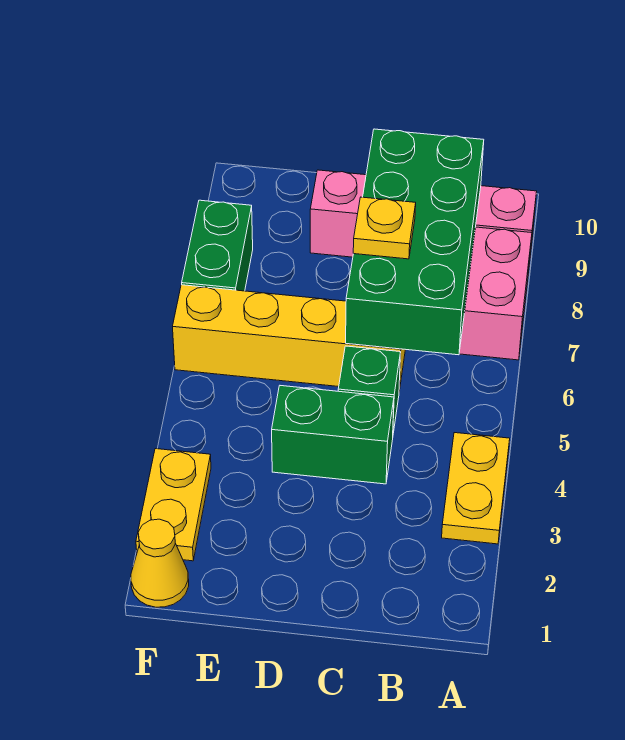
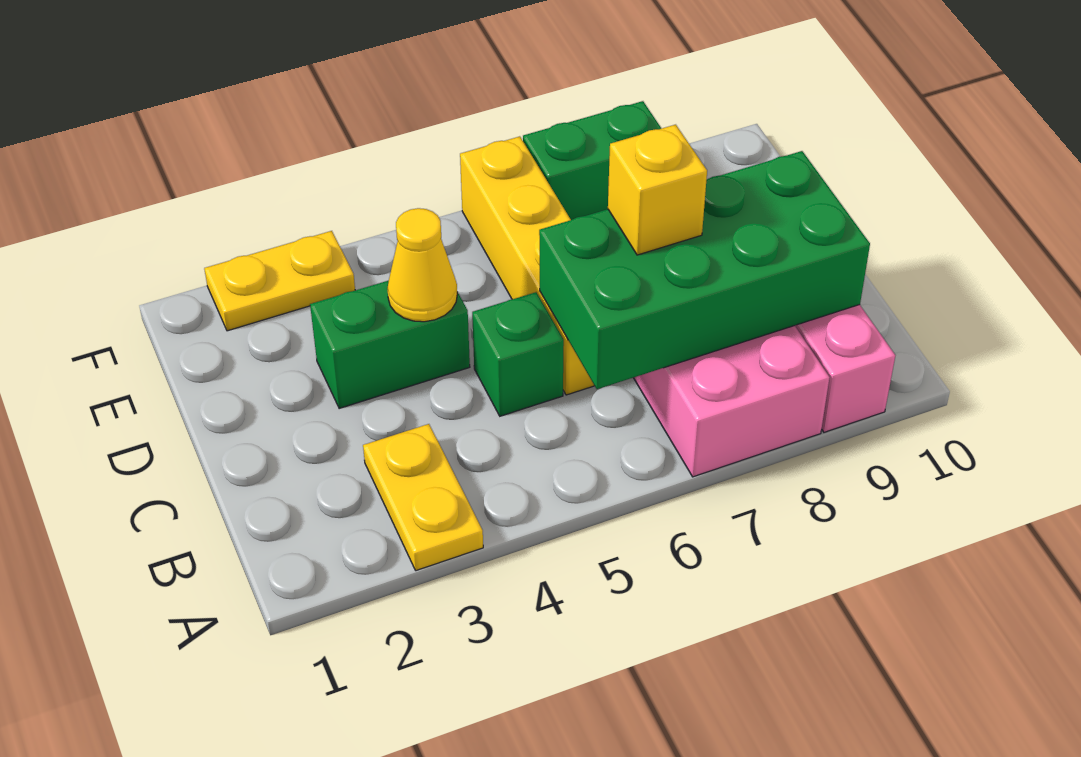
yellow 1x2 plate [442,433,510,544] -> yellow 1x2 plate turned to [363,424,483,571]
green 1x2 brick [272,386,394,484] -> green 1x2 brick turned to [310,280,470,409]
yellow 1x1 plate [353,197,416,259] -> yellow 1x1 brick [608,125,707,255]
yellow 1x1 cone [131,519,189,607] -> yellow 1x1 cone moved to [387,208,457,322]

